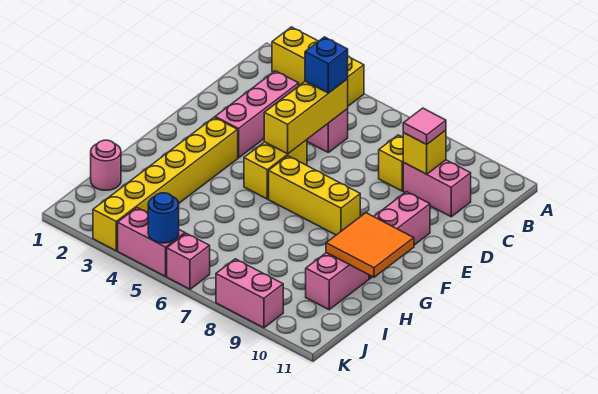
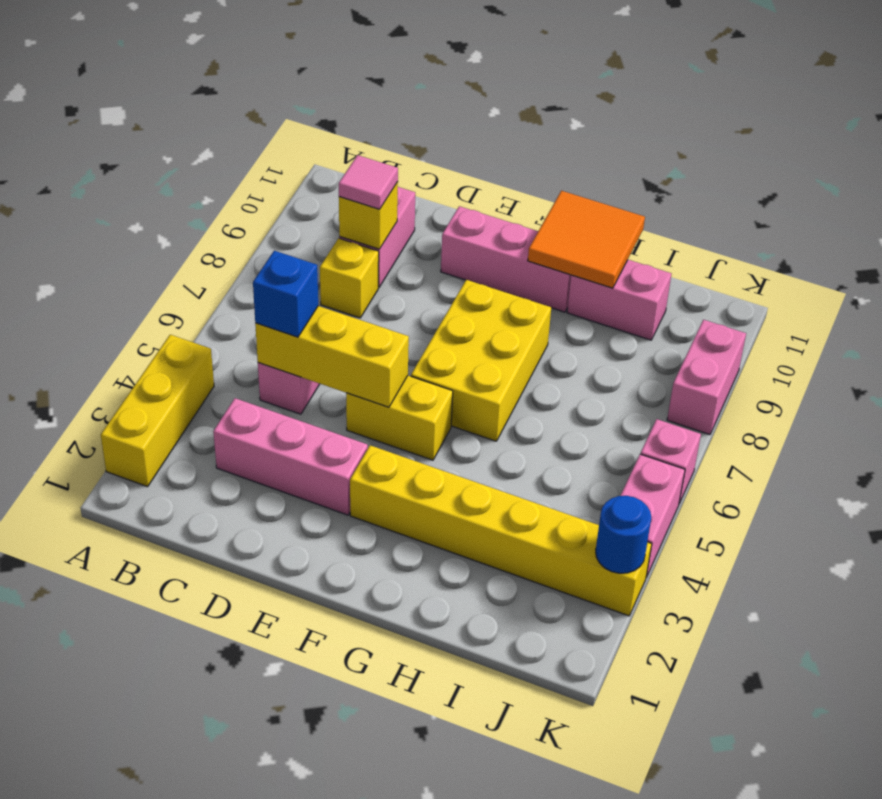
yellow 1x3 brick [269,156,360,235] -> yellow 2x3 brick [411,280,551,441]
pink 1x1 round brick [91,140,121,190] -> none
blue 1x1 round brick [148,193,179,243] -> blue 1x1 round brick moved to [596,496,651,573]

